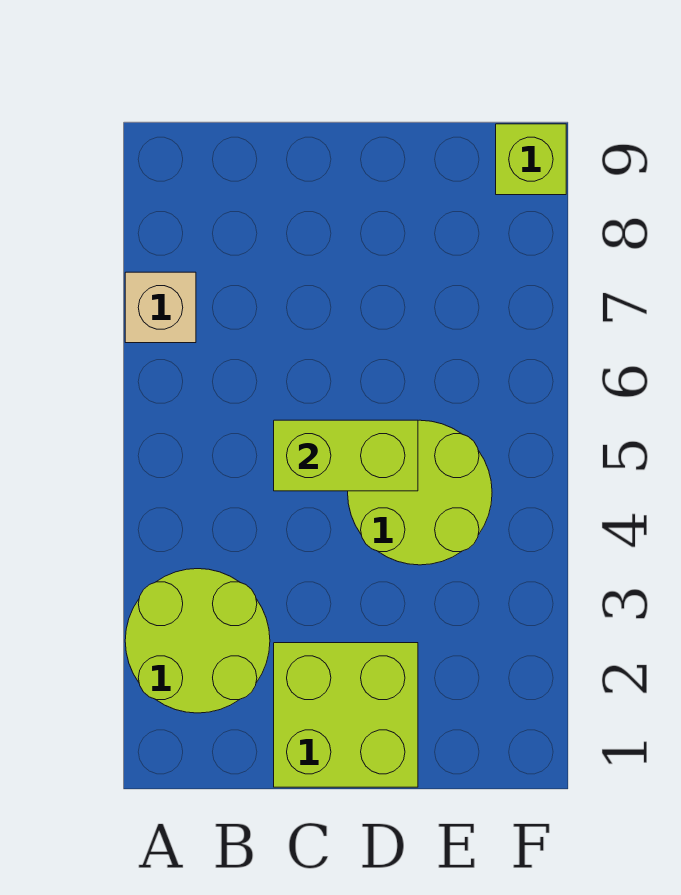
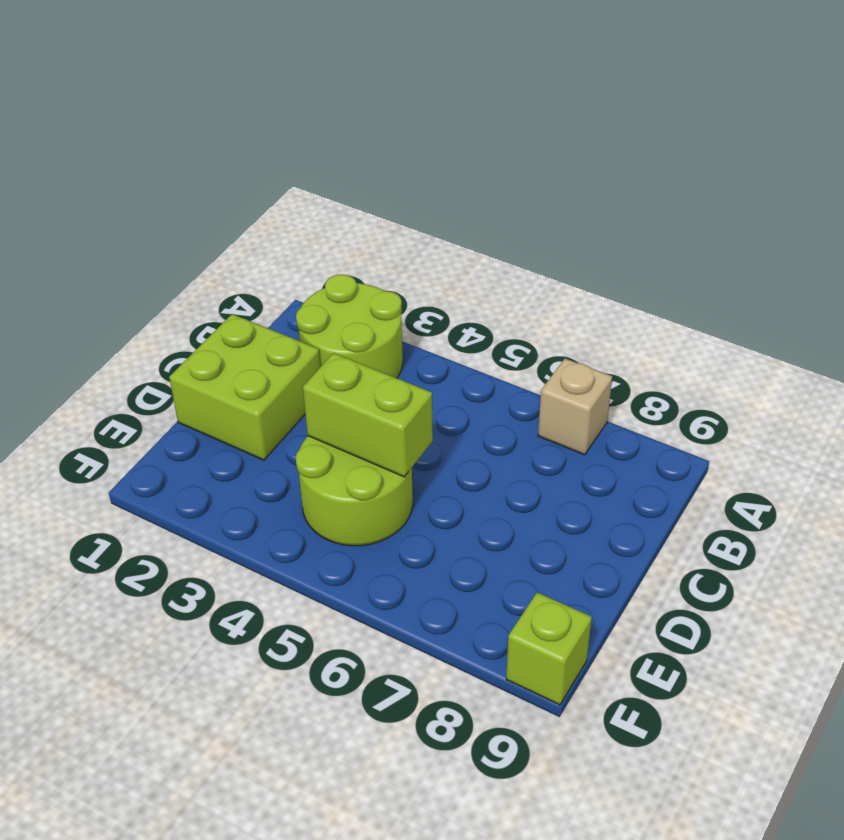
lime 1x2 brick [274,420,418,491] -> lime 1x2 brick turned to [303,353,433,477]

